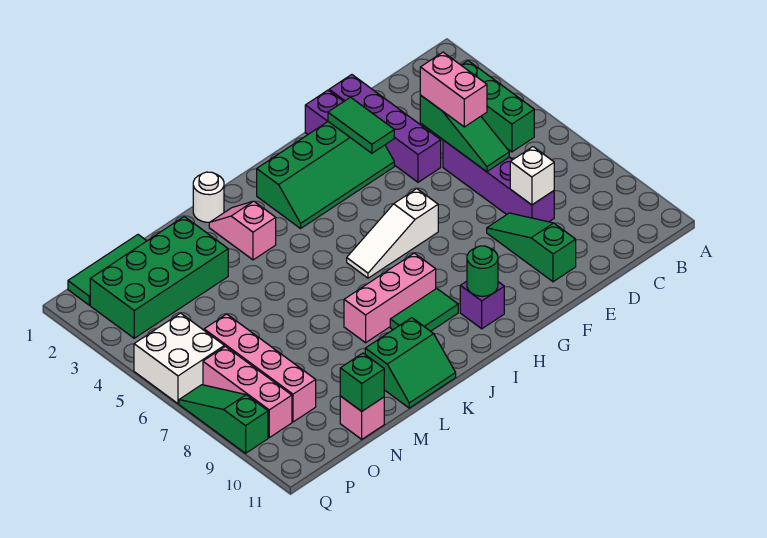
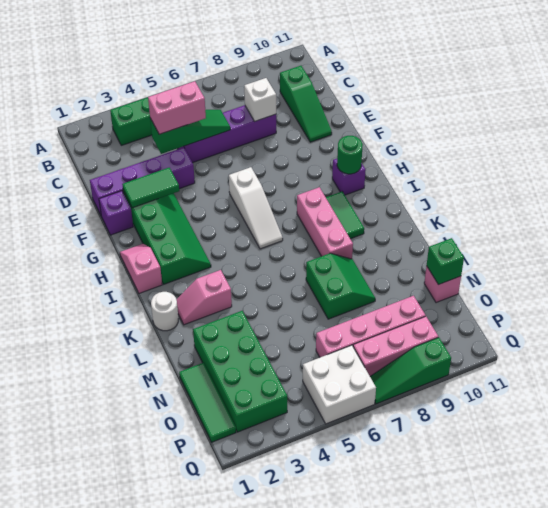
green 1x3 slope [487,213,576,282] -> green 1x3 slope turned to [280,66,332,142]
none -> pink 1x2 slope [120,244,162,293]
green 2x2 slope [365,318,456,408] -> green 2x2 slope moved to [306,253,375,319]

